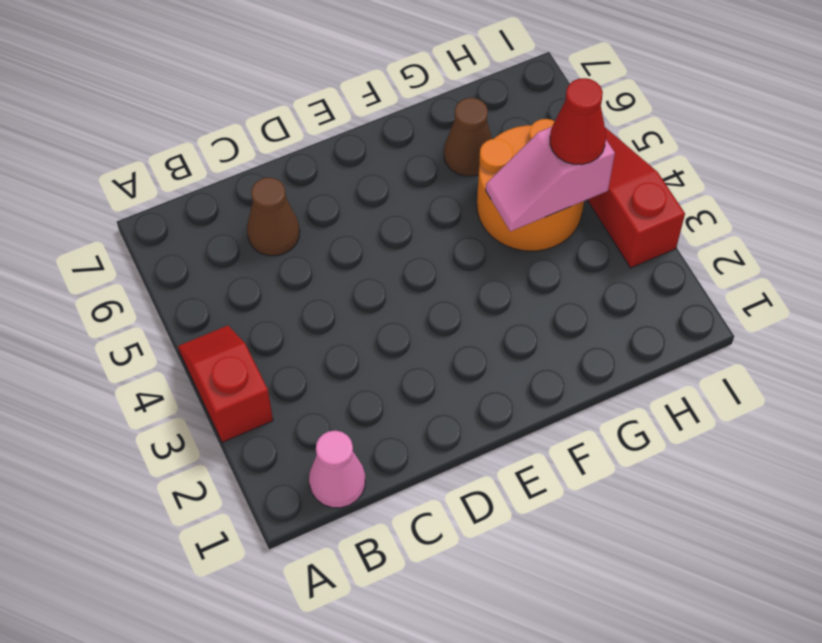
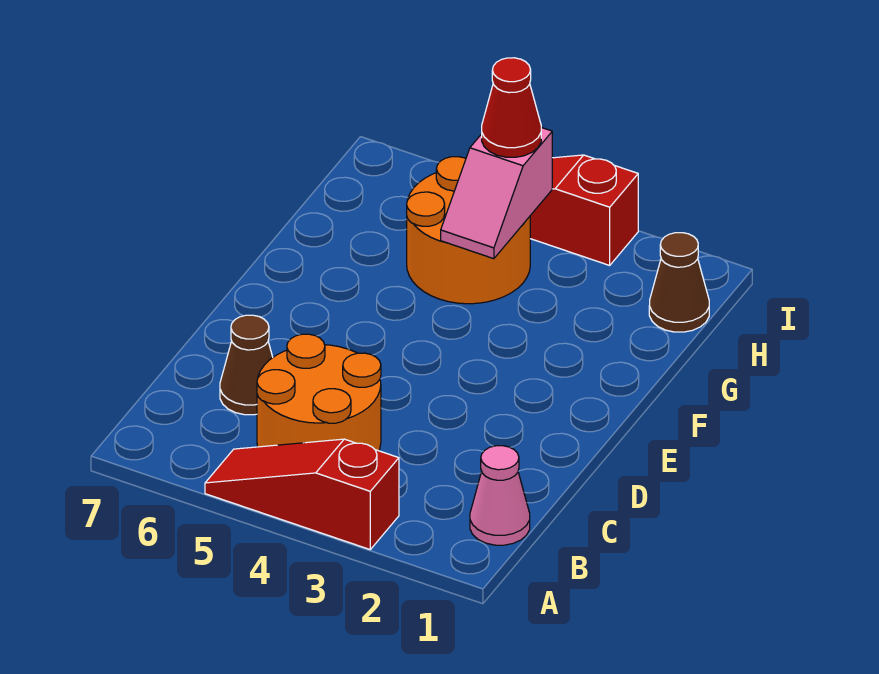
red 1x2 slope [178,326,273,442] -> red 1x3 slope [205,439,399,549]
none -> orange 2x2 round brick [257,334,381,451]
brown 1x1 cone [444,98,492,176] -> brown 1x1 cone moved to [649,233,709,332]

